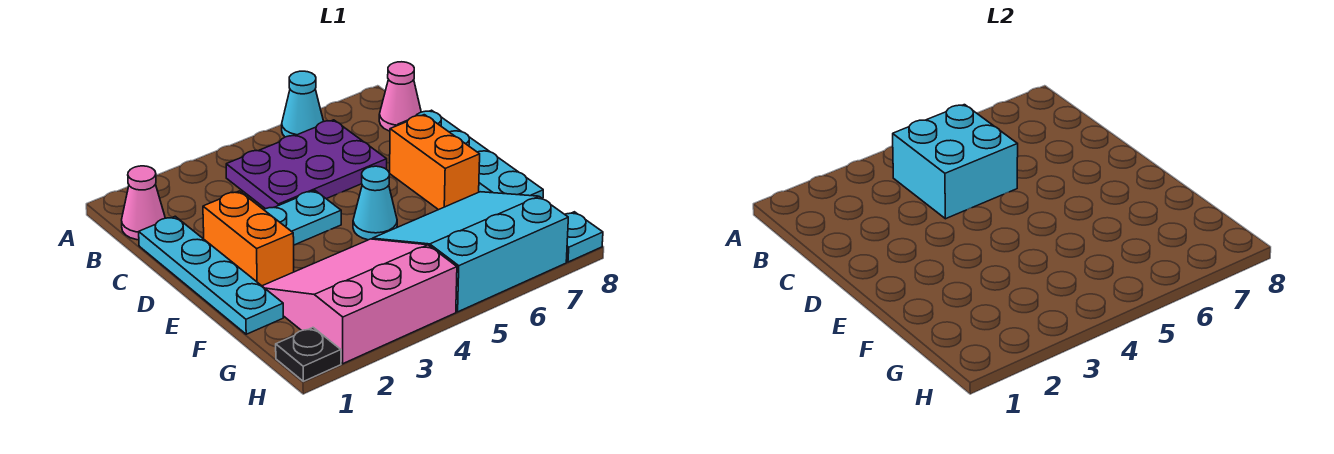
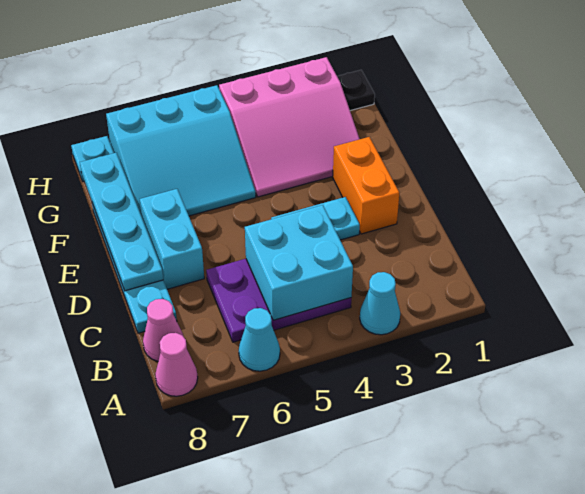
pink 1x1 cone [122,166,165,240] -> pink 1x1 cone moved to [155,333,198,396]
cyan 1x4 plate [139,216,283,334] -> cyan 1x4 plate moved to [80,153,163,291]
orange 1x2 brick [390,115,480,210] -> cyan 1x2 brick [140,189,204,289]
cyan 1x1 cone [353,166,397,240] -> cyan 1x1 cone moved to [360,272,400,335]

